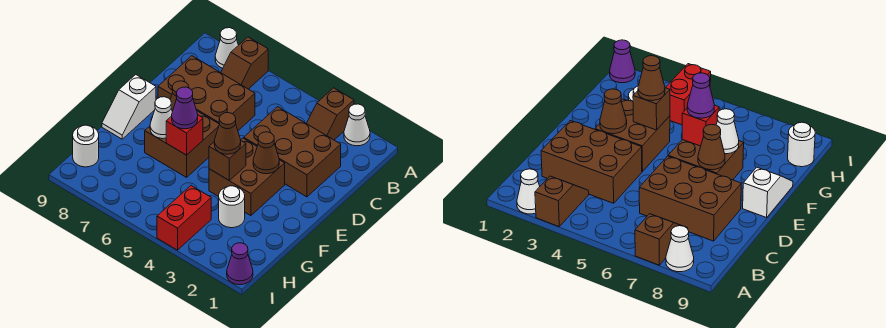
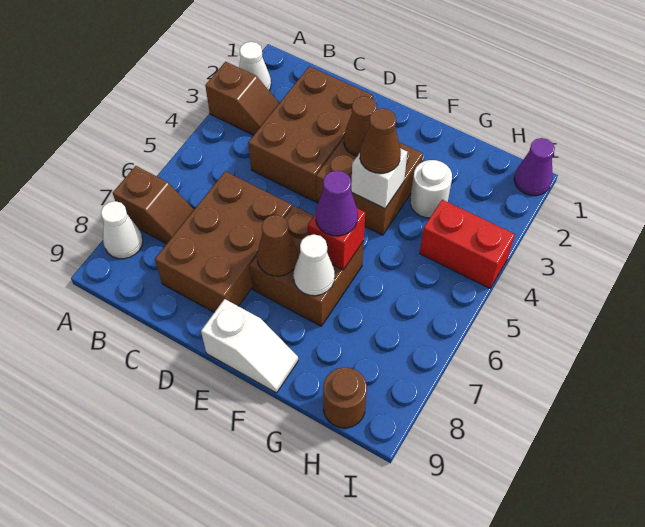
brown 1x1 brick [209,141,246,181] -> white 1x1 brick [351,148,407,209]
white 1x1 round brick [73,125,99,167] -> brown 1x1 round brick [323,367,367,428]

